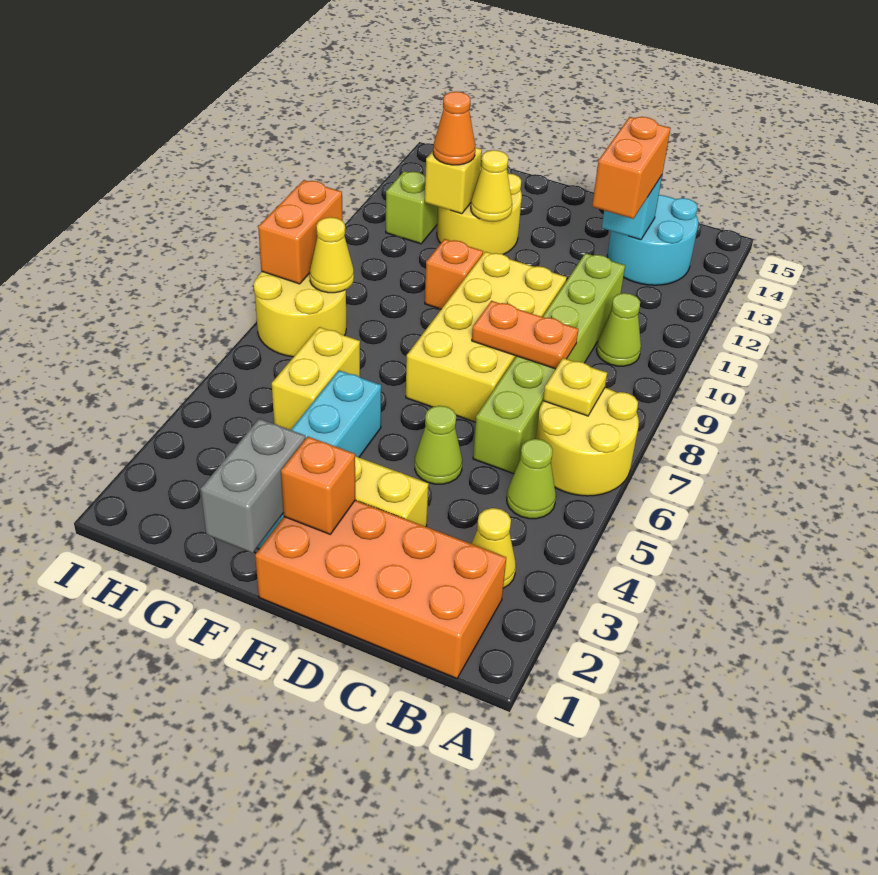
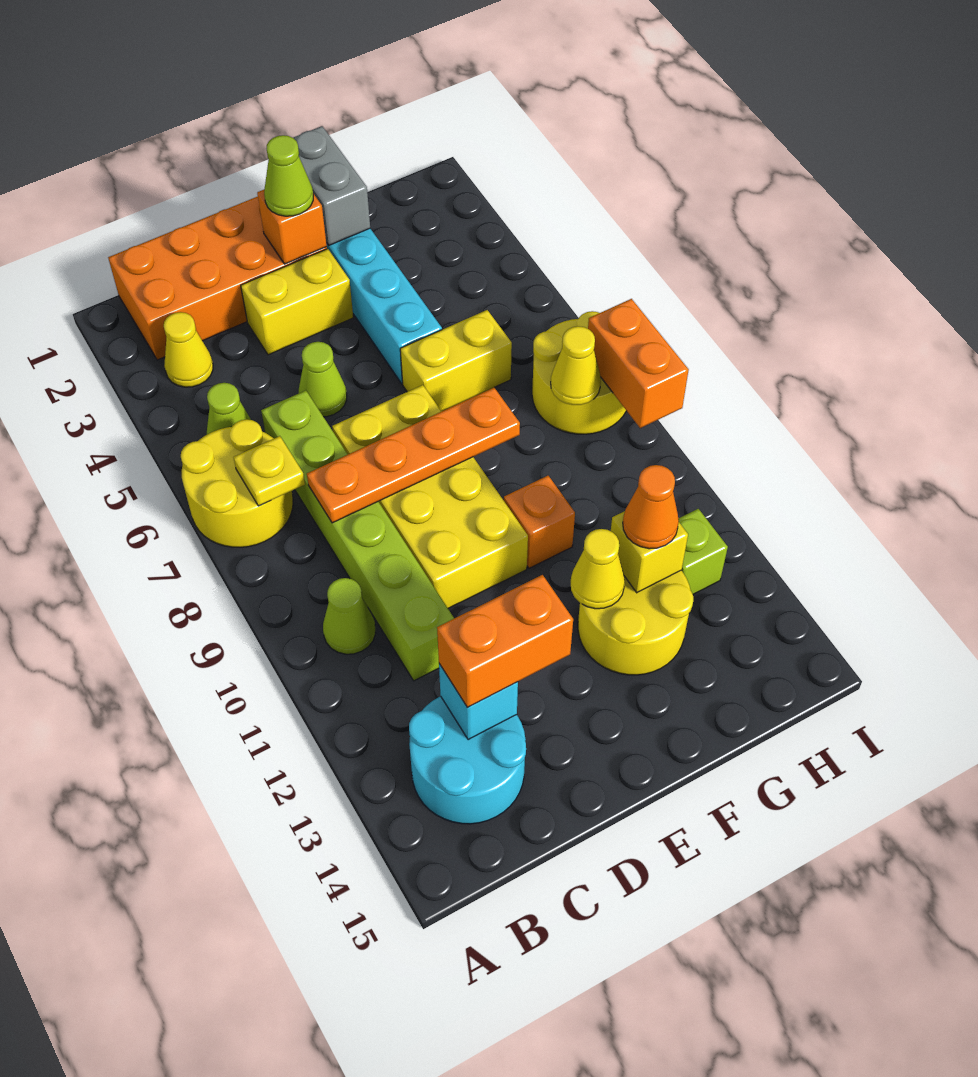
orange 1x2 plate [472,301,578,369] -> orange 1x4 plate [307,388,520,523]
orange 1x2 brick [592,117,670,219] -> orange 1x2 brick turned to [437,575,573,708]
none -> lime 1x1 cone [264,135,313,216]
yellow 1x2 brick [272,327,360,430] -> yellow 1x2 brick turned to [400,310,512,411]

